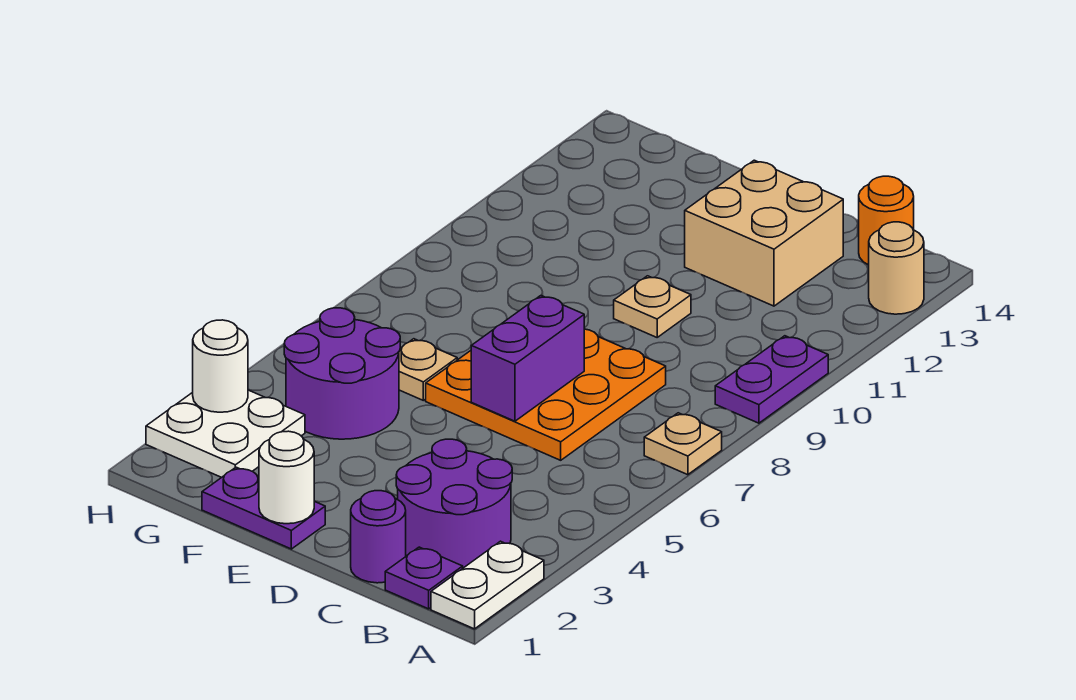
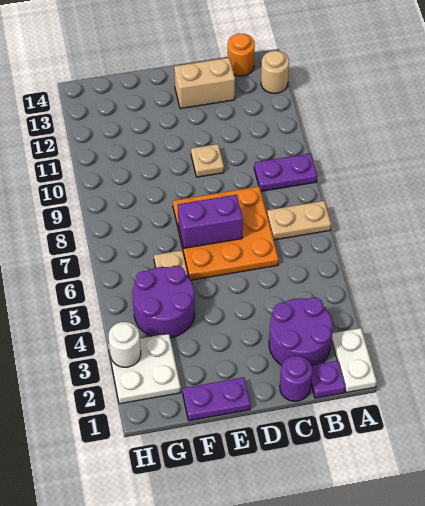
tan 1x1 plate [644,413,722,475] -> tan 1x2 plate [267,201,331,240]
purple 1x2 plate [715,336,828,423] -> purple 1x2 plate turned to [254,153,317,191]
tan 2x2 brick [685,160,843,306] -> tan 1x2 brick [174,58,235,109]
purple 1x2 brick [471,295,584,421] -> purple 1x2 brick turned to [178,195,243,248]
white 1x1 round brick [259,431,314,524] -> none

